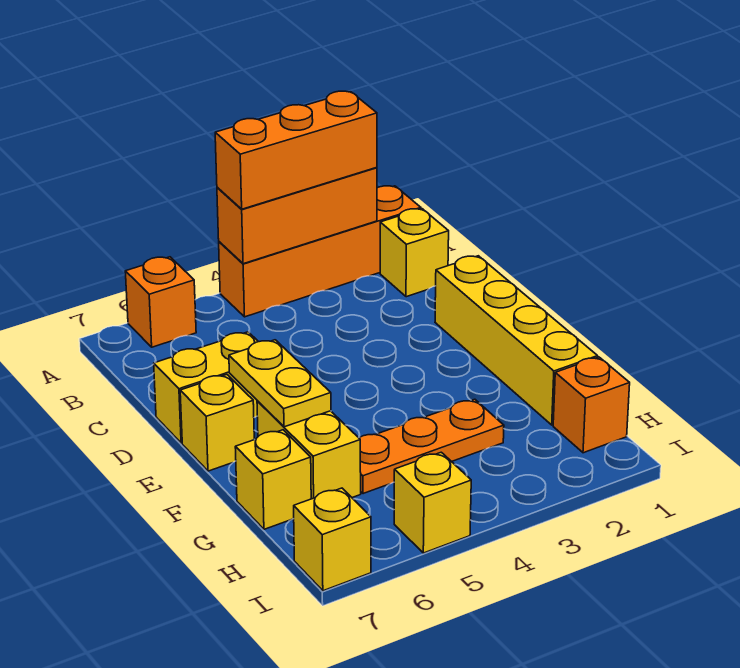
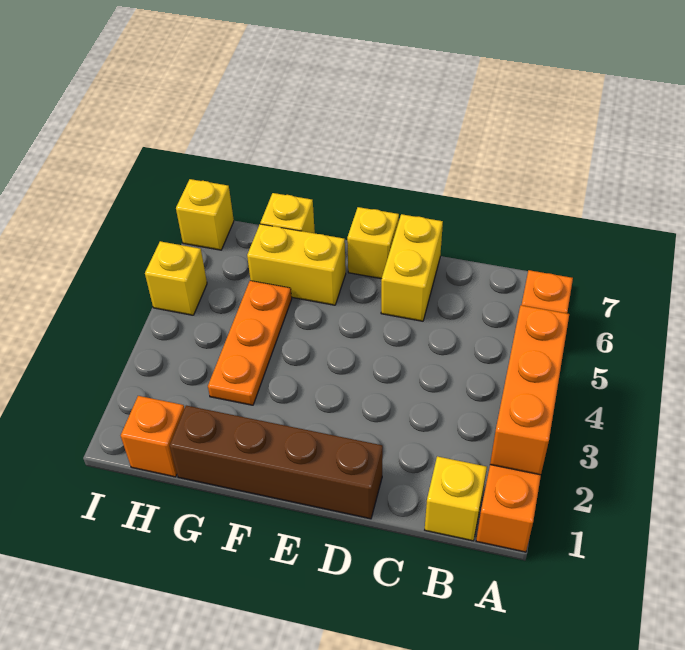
orange 1x3 brick [215,91,377,209] -> none
yellow 1x4 brick [435,256,598,425] -> brown 1x4 brick [170,406,383,519]
yellow 1x2 plate [229,340,331,427] -> none

